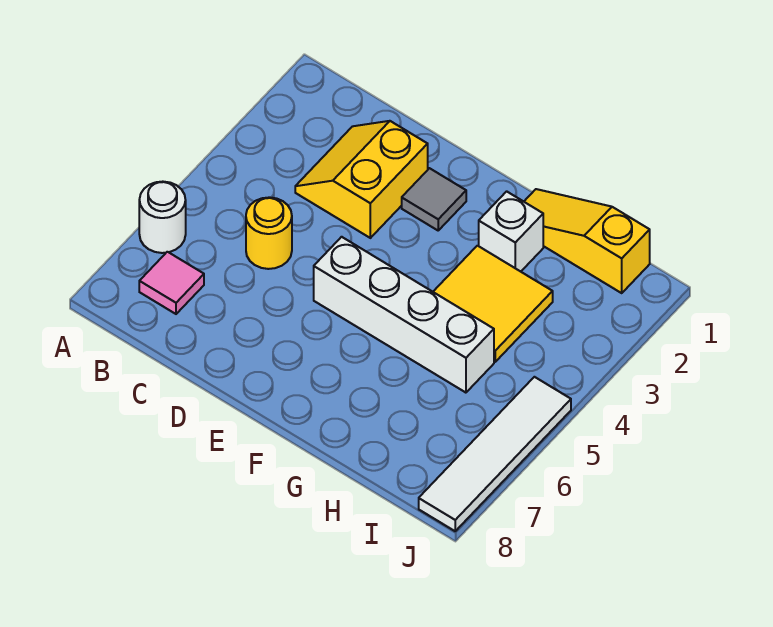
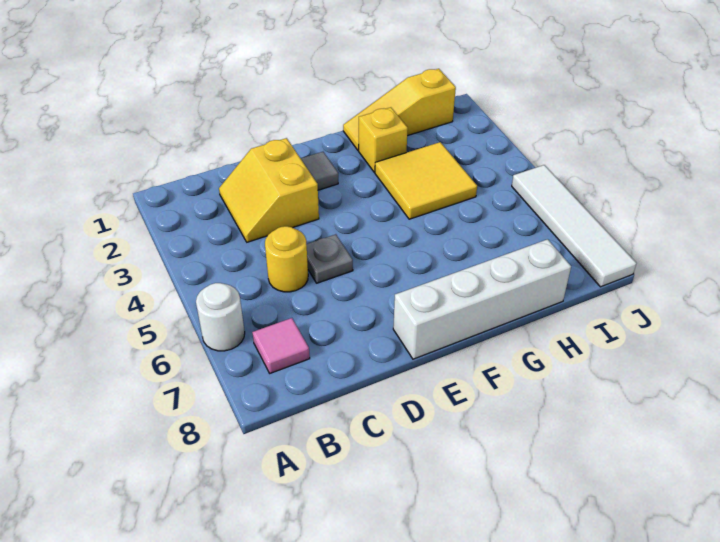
none -> grey 1x1 plate [306,234,353,283]
white 1x4 brick [314,237,494,393] -> white 1x4 brick moved to [393,239,571,359]
white 1x1 brick [479,191,543,272] -> yellow 1x1 brick [359,107,408,172]

